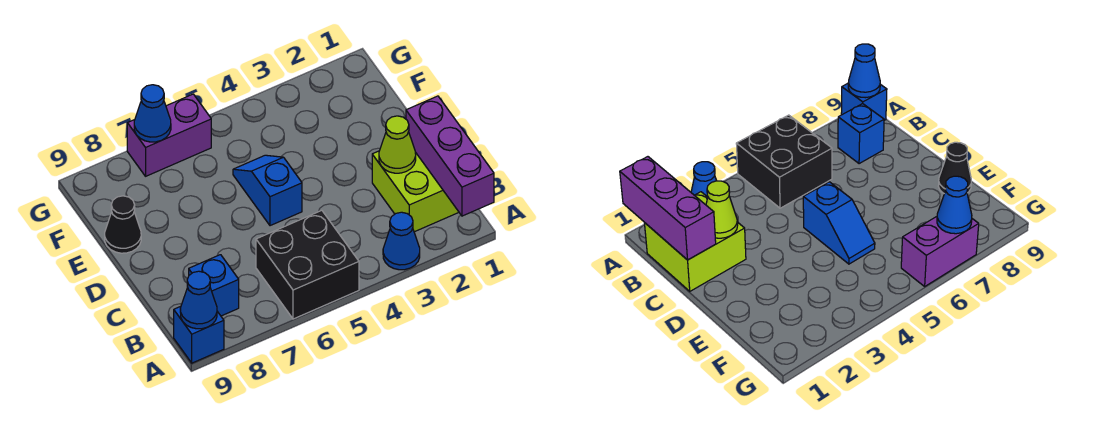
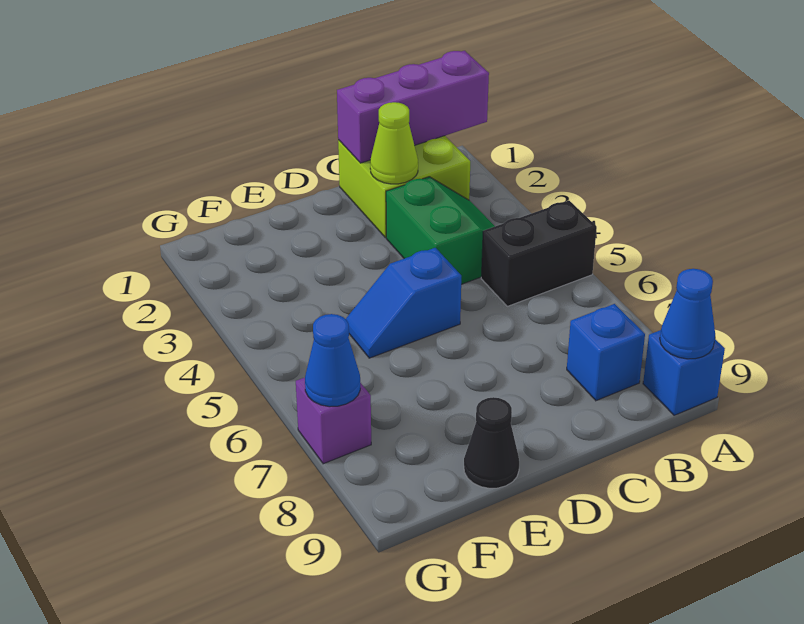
blue 1x1 cone [383,212,420,270] -> none
black 2x2 brick [256,210,359,319] -> black 1x2 brick [481,200,597,306]
none -> green 2x2 slope [386,177,495,284]
purple 1x2 brick [127,94,211,176] -> purple 1x1 brick [296,378,371,464]

